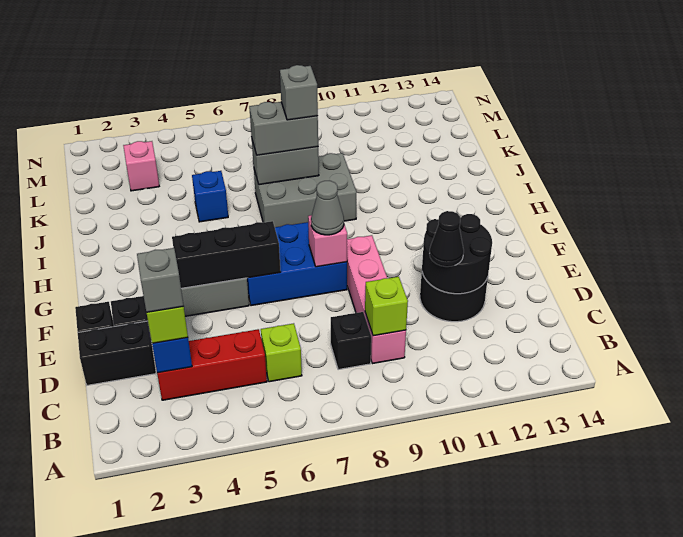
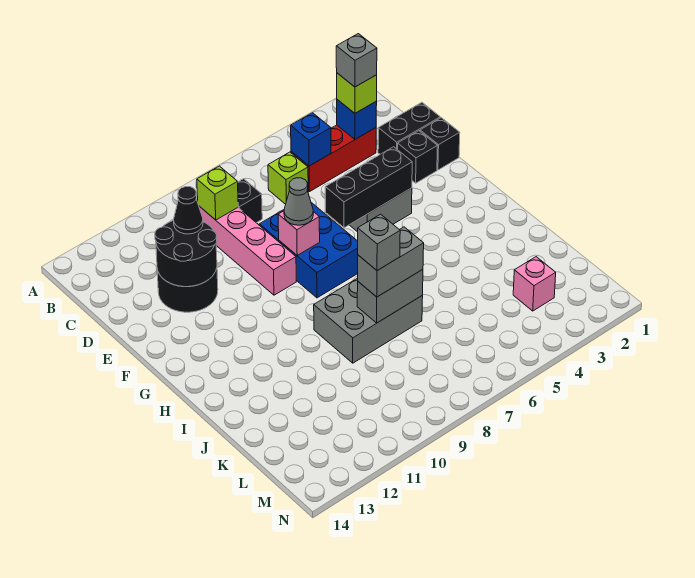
blue 2x3 brick [247,222,347,306] -> blue 2x3 brick turned to [259,203,358,298]
blue 1x1 brick [192,171,228,222] -> blue 1x1 brick moved to [291,113,331,166]

